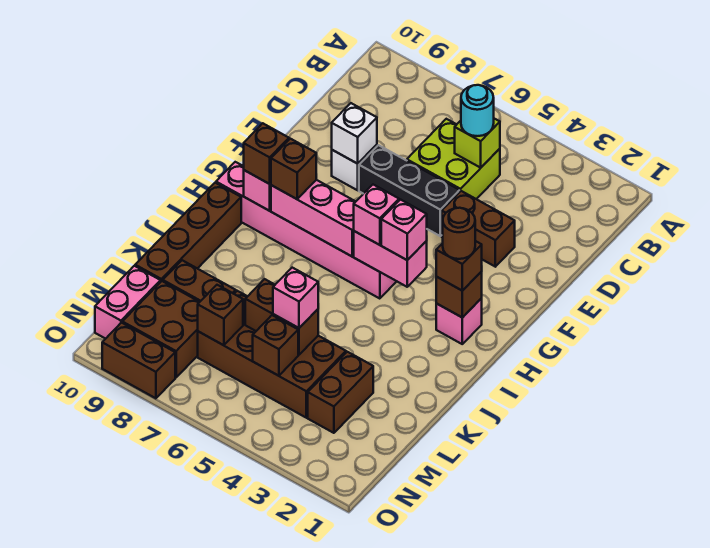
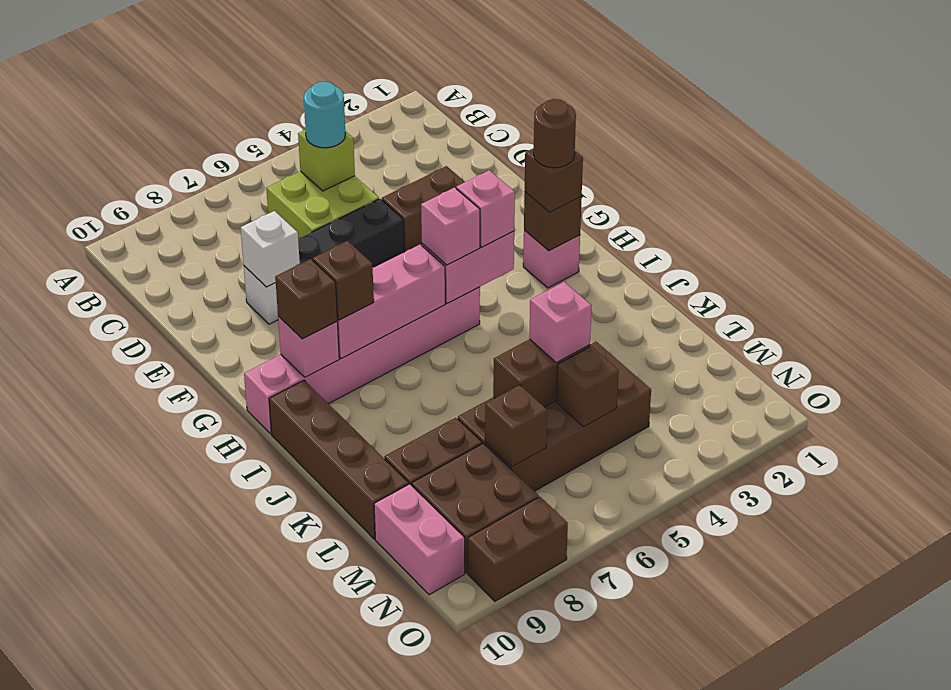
brown 1x2 brick [308,352,373,433] -> none

